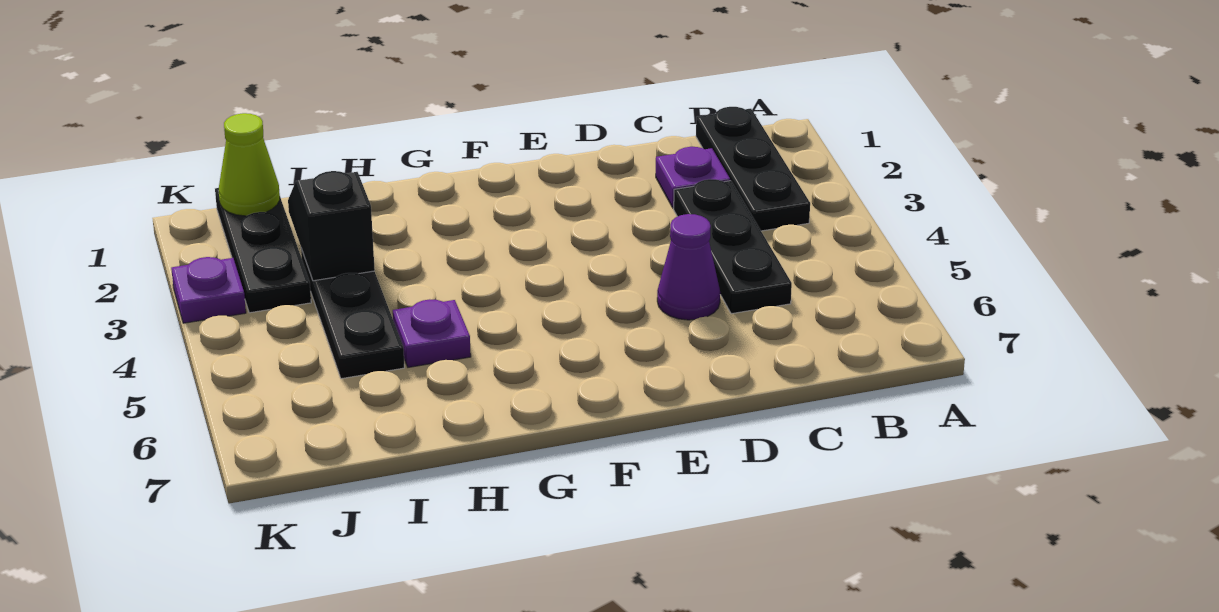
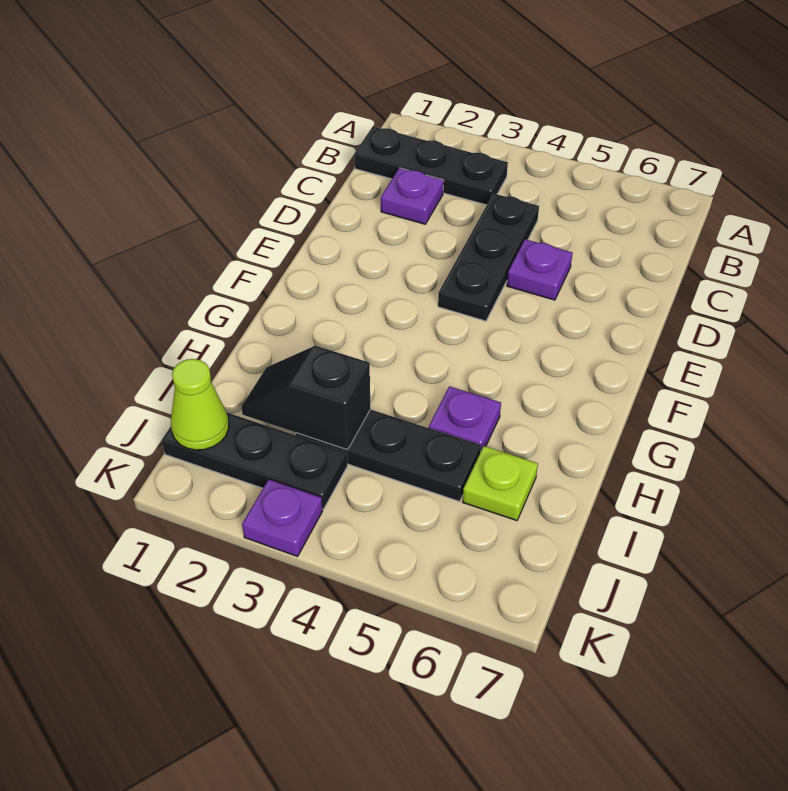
black 1x3 plate [674,179,792,314] -> black 1x3 plate turned to [438,194,539,321]
purple 1x1 cone [657,214,720,320] -> purple 1x1 plate [507,239,572,300]
none -> lime 1x1 plate [463,446,538,521]

